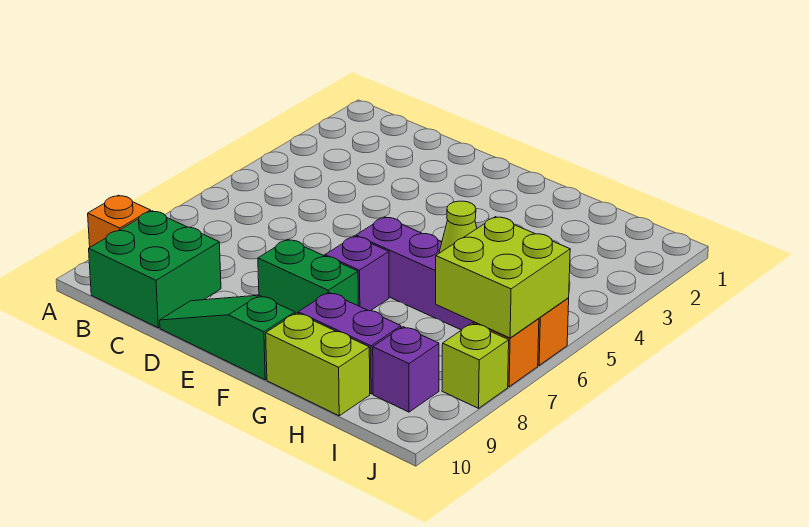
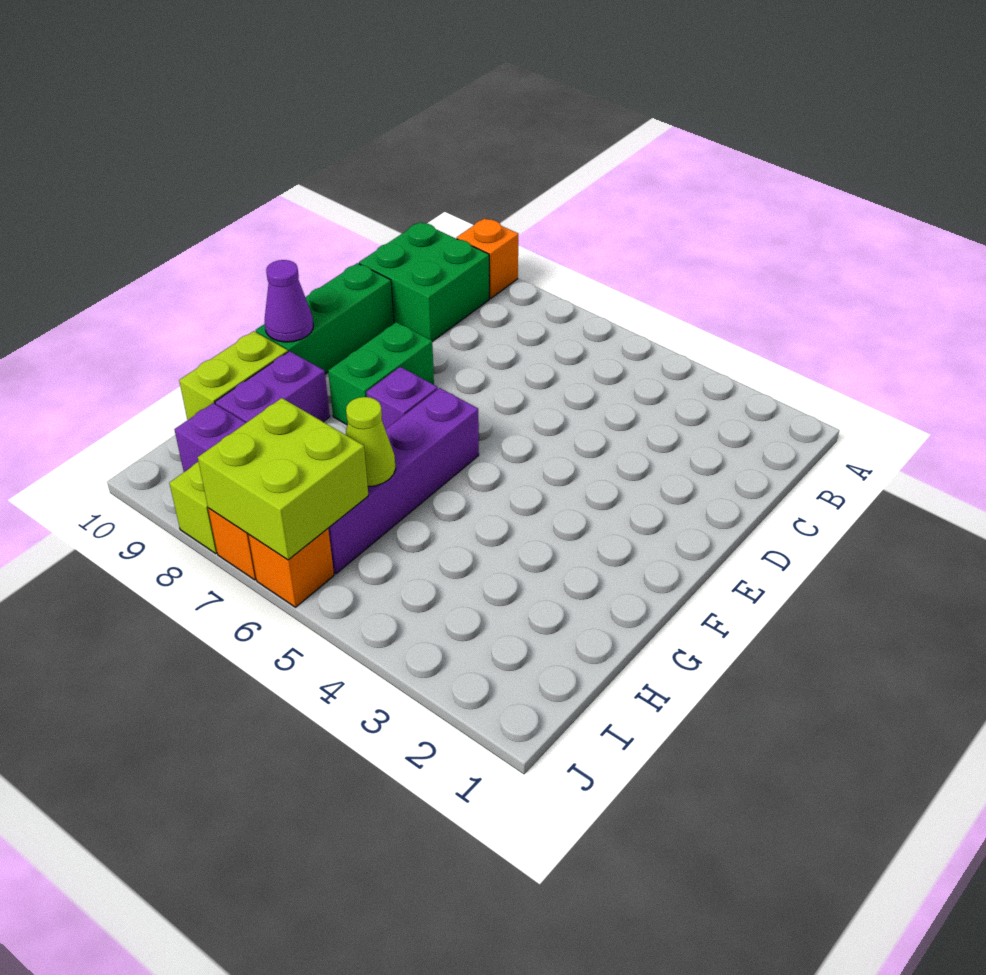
green 1x3 slope [160,295,295,380] -> green 1x3 brick [256,263,394,374]
none -> purple 1x1 cone [264,260,313,342]

